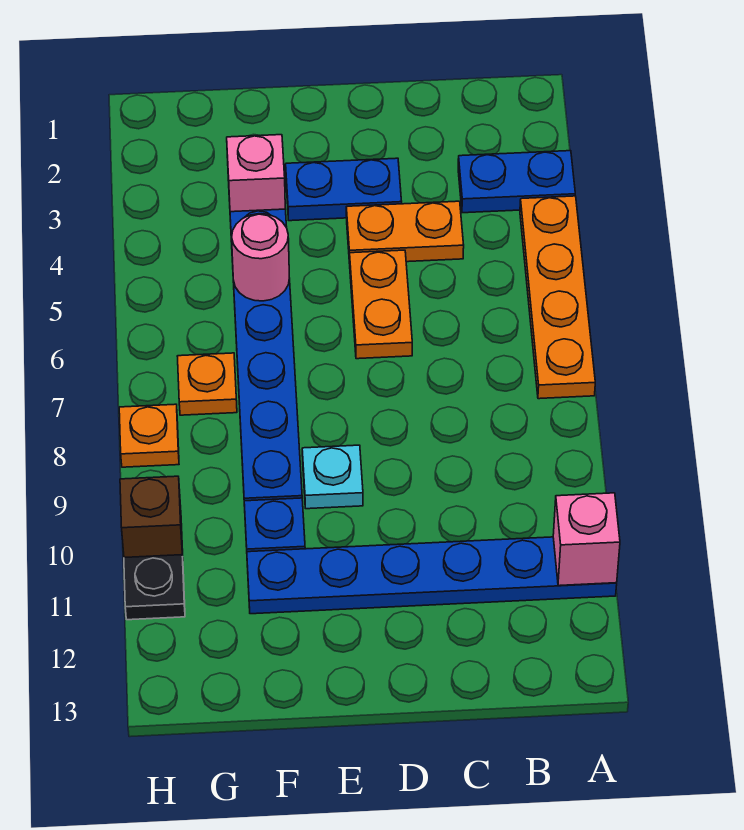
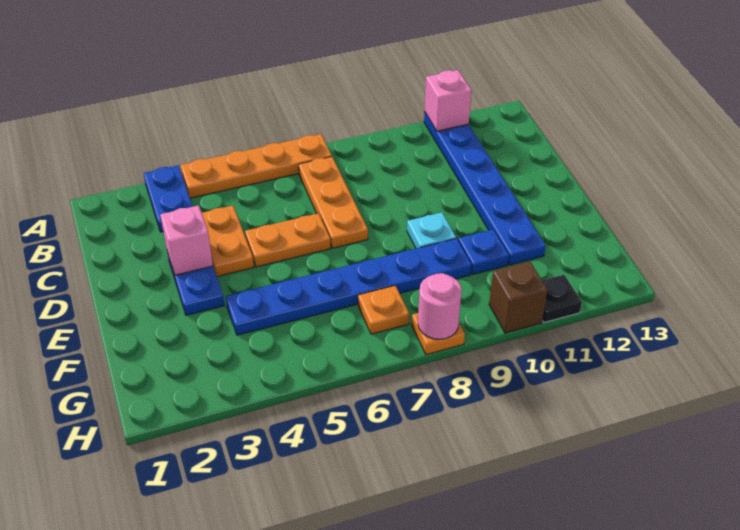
none -> orange 1x3 plate [299,157,368,248]
pink 1x1 brick [227,135,285,212] -> pink 1x1 brick moved to [160,205,213,275]
pink 1x1 round brick [231,214,289,301] -> pink 1x1 round brick moved to [418,273,462,339]

